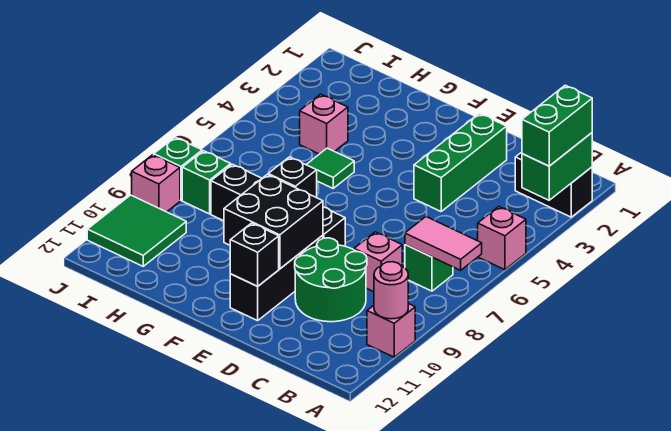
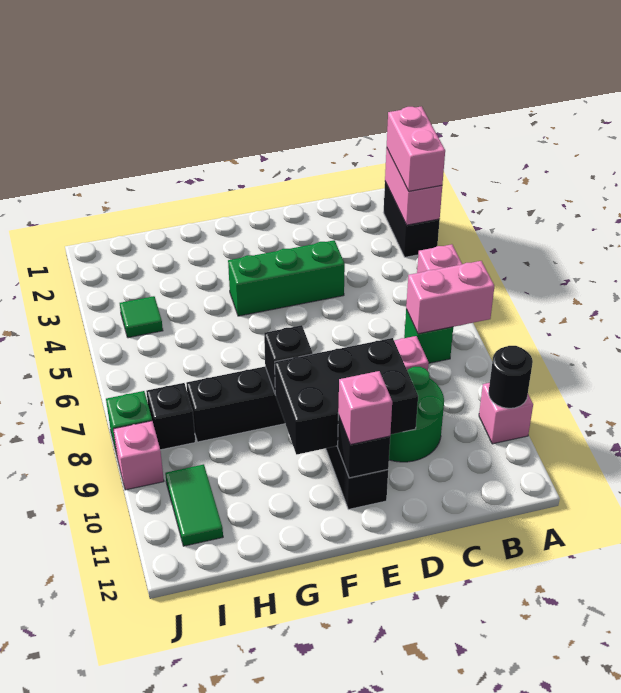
black 1x2 brick [515,152,592,217] -> black 1x2 brick turned to [384,182,440,257]
green 1x2 brick [522,133,592,200] -> pink 1x2 brick [385,148,442,225]
green 1x2 brick [522,85,592,166] -> pink 1x2 brick [387,106,445,191]
pink 1x2 tile [405,217,482,270] -> pink 1x2 brick [406,261,494,334]
pink 1x1 round brick [374,262,408,319] -> black 1x1 round brick [488,346,533,408]
green 1x3 brick [414,113,507,211] -> green 1x3 brick turned to [228,240,345,316]
black 2x2 brick [224,175,323,269] -> black 2x3 brick [275,338,418,455]
green 1x1 tile [306,148,354,188] -> green 1x1 tile moved to [120,296,163,338]
pink 1x1 brick [300,94,348,154] -> pink 1x1 brick moved to [338,371,392,445]
green 1x1 brick [182,151,231,214] -> black 1x1 brick [146,383,195,450]
green 2x2 tile [87,195,186,266] -> green 1x2 tile [165,464,223,546]

